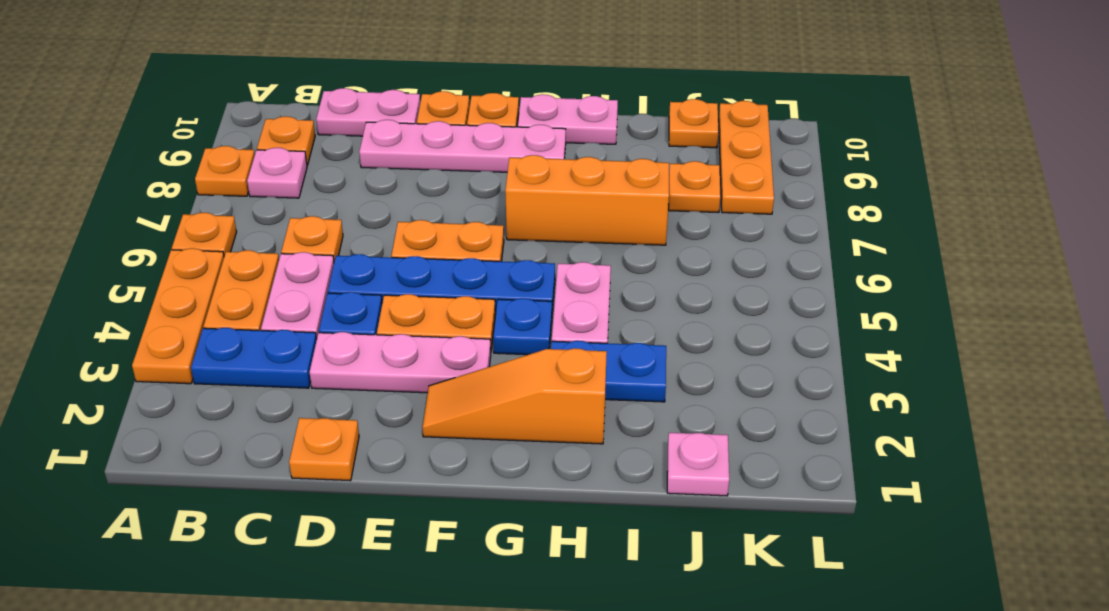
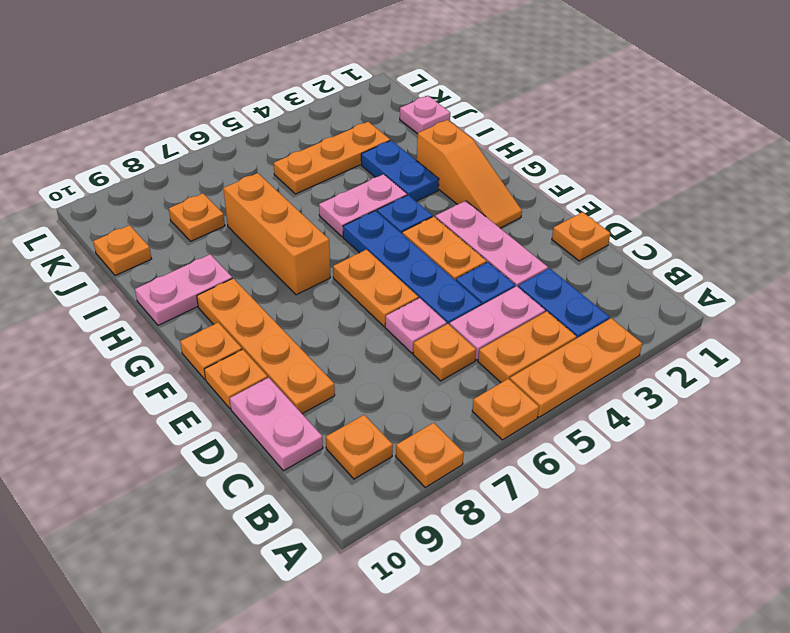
pink 1x1 plate [247,148,307,198] -> pink 1x1 plate moved to [385,298,447,353]
pink 1x4 plate [359,120,566,172] -> orange 1x4 plate [197,278,335,414]
pink 1x2 plate [518,94,618,144] -> pink 1x2 plate turned to [135,254,232,325]
orange 1x3 plate [719,101,774,214] -> orange 1x3 plate moved to [274,122,390,194]

